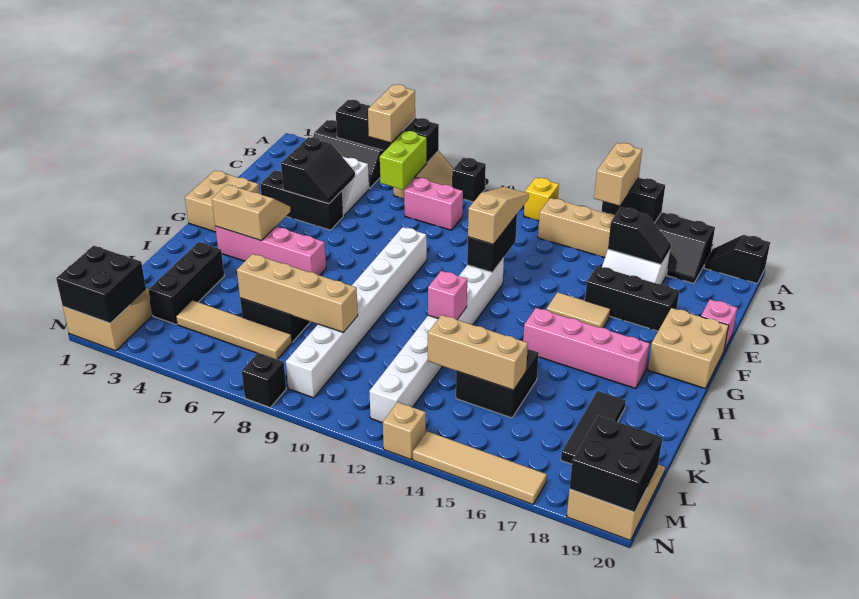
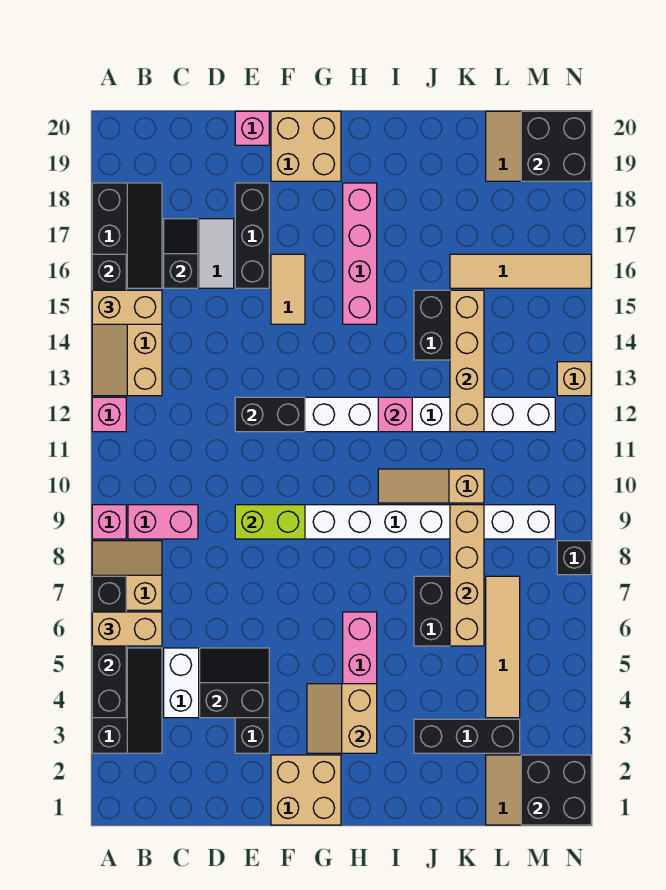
black 1x1 brick [452,158,486,202] -> pink 1x1 brick [92,505,126,539]
yellow 1x1 brick [524,178,559,221] -> pink 1x1 brick [92,397,126,432]
black 1x2 slope [704,235,770,283] -> none
lime 1x2 brick [380,131,427,190] -> lime 1x2 brick moved to [235,505,305,539]
pink 1x2 brick [404,177,463,230] -> pink 1x2 brick turned to [128,505,198,539]
tan 1x3 slope [468,187,529,244] -> tan 1x3 slope moved to [378,469,484,503]
black 1x3 tile [561,391,626,464] -> none
tan 1x3 brick [428,315,528,390] -> tan 1x4 brick [450,290,484,432]
tan 1x4 tile [413,431,547,504] -> tan 1x4 tile turned to [450,254,591,288]

